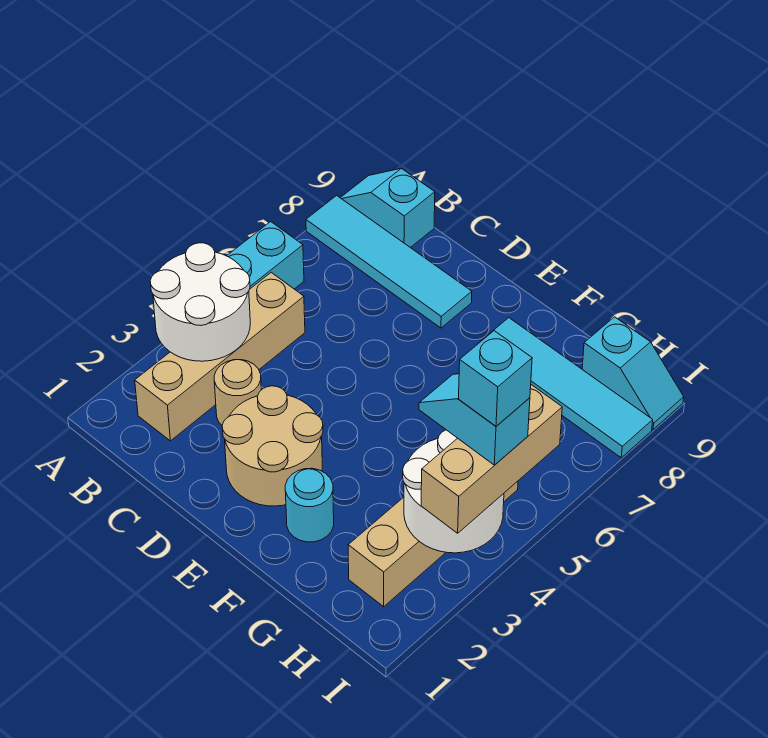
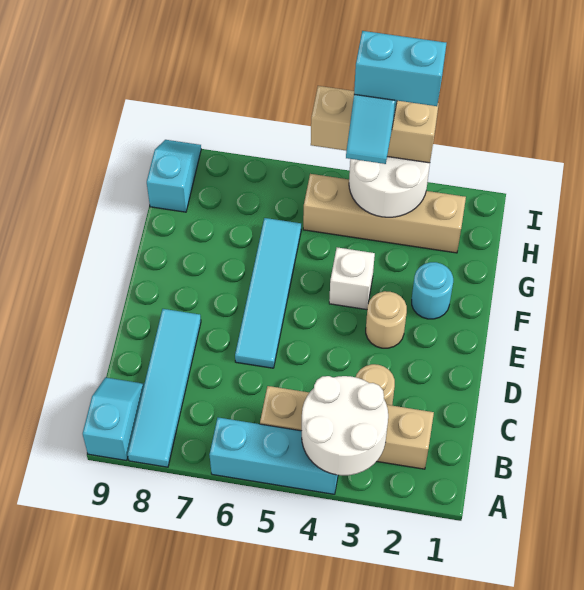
cyan 1x2 slope [341,168,435,248] -> cyan 1x2 slope turned to [83,377,144,461]
tan 2x2 round brick [222,386,323,506] -> tan 1x1 round brick [366,291,407,348]
none -> white 1x1 brick [329,247,375,310]
cyan 1x4 tile [479,318,653,458] -> cyan 1x4 tile moved to [235,218,301,368]
cyan 1x1 brick [459,331,532,426] -> cyan 1x2 brick [354,31,446,106]

